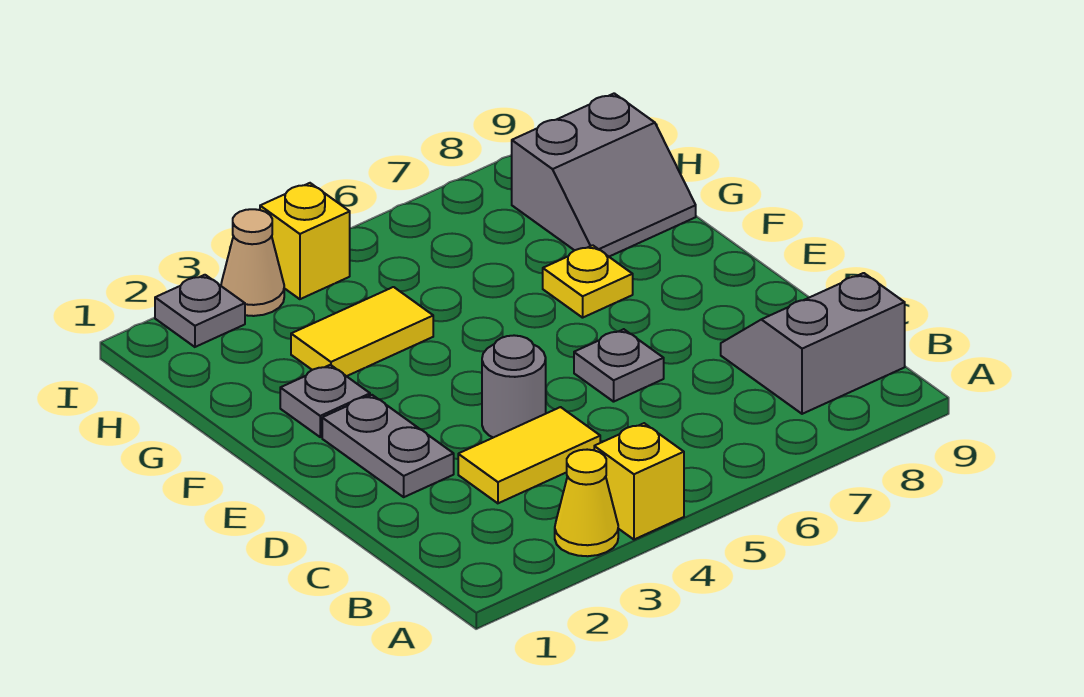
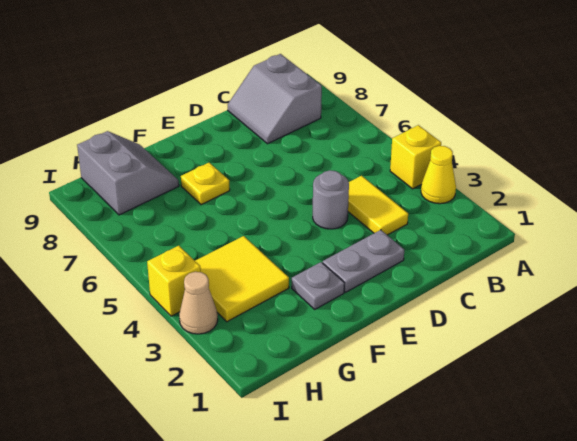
grey 1x1 plate [574,329,664,402] -> none
yellow 1x2 tile [291,287,433,376] -> yellow 2x2 tile [195,236,289,322]
grey 1x1 plate [155,275,245,347] -> none

